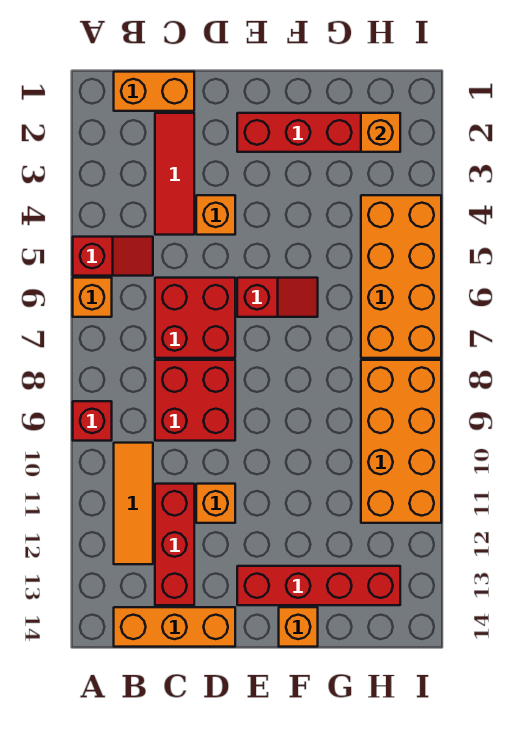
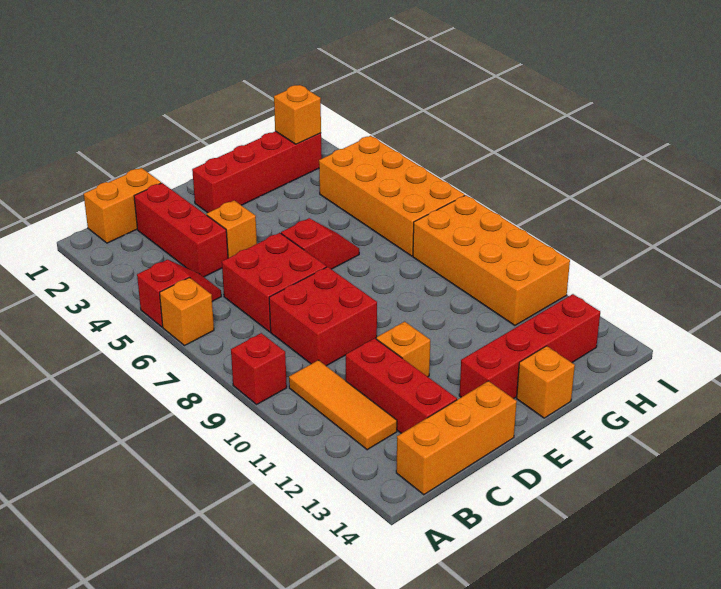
red 1x3 tile [155,113,194,235] -> red 1x3 brick [134,183,228,277]

